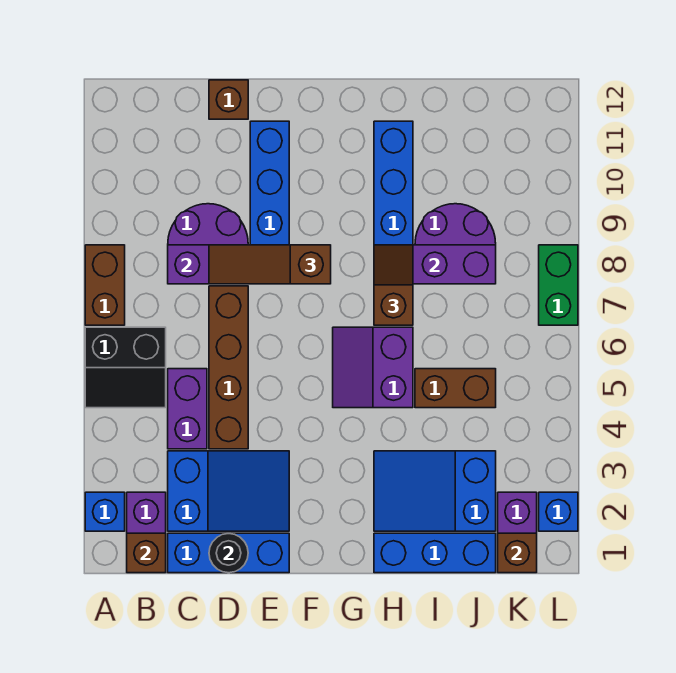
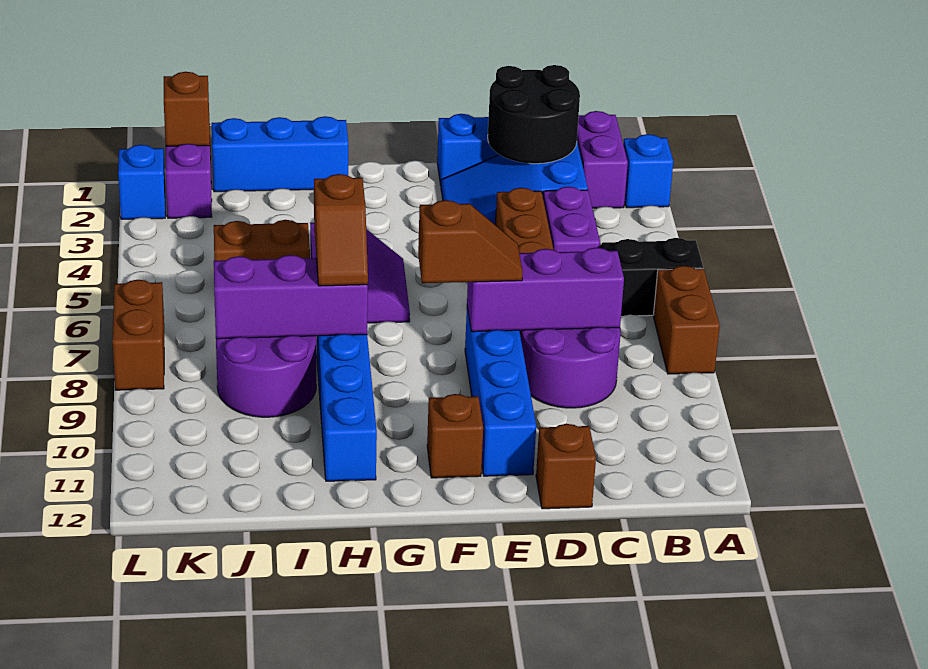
brown 1x1 brick [127,533,166,573] -> brown 1x1 brick moved to [427,394,483,478]
black 1x1 round brick [209,534,248,573] -> black 2x2 round brick [488,65,580,164]
brown 1x3 slope [209,245,331,284] -> brown 1x2 slope [418,200,523,283]
blue 2x3 slope [374,451,496,531] -> none
green 1x2 brick [539,245,578,325] -> brown 1x2 brick [112,280,164,390]

